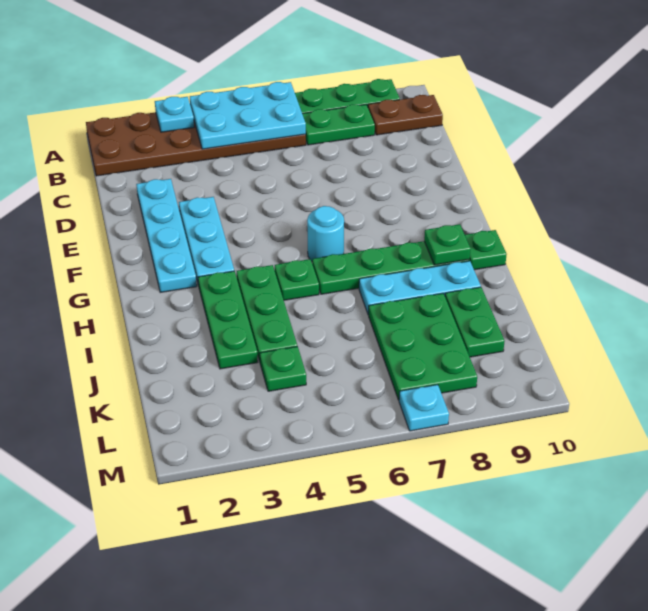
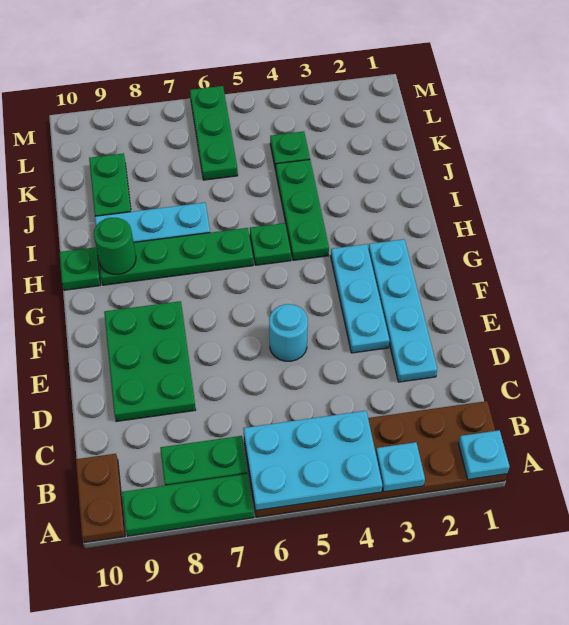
brown 1x2 plate [368,95,443,135] -> brown 1x2 plate turned to [76,454,125,543]
cyan 1x1 round brick [307,206,344,261] -> cyan 1x1 round brick moved to [269,304,308,361]
green 1x3 plate [198,271,258,369] -> green 1x3 plate moved to [190,86,238,180]
green 1x1 plate [424,224,471,265] -> green 1x1 round brick [94,218,136,274]
green 2x3 plate [369,293,477,400] -> green 2x3 plate moved to [104,301,196,422]
cyan 1x1 plate [399,385,449,431] -> cyan 1x1 plate moved to [458,430,510,479]

